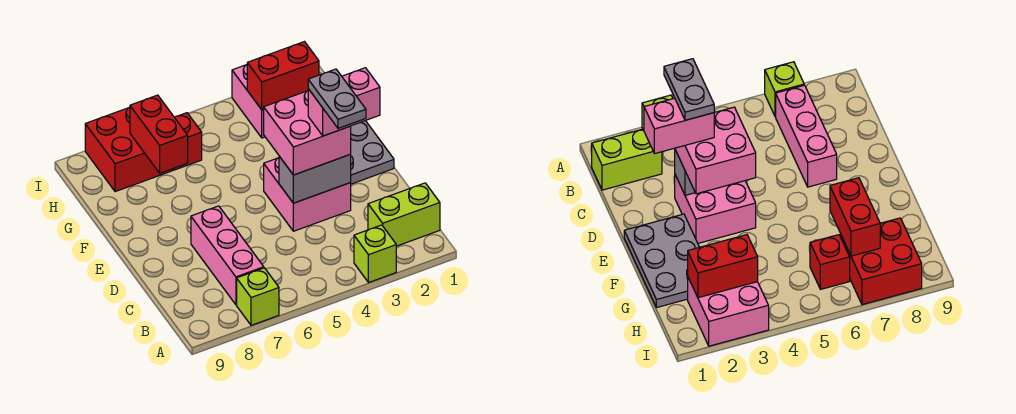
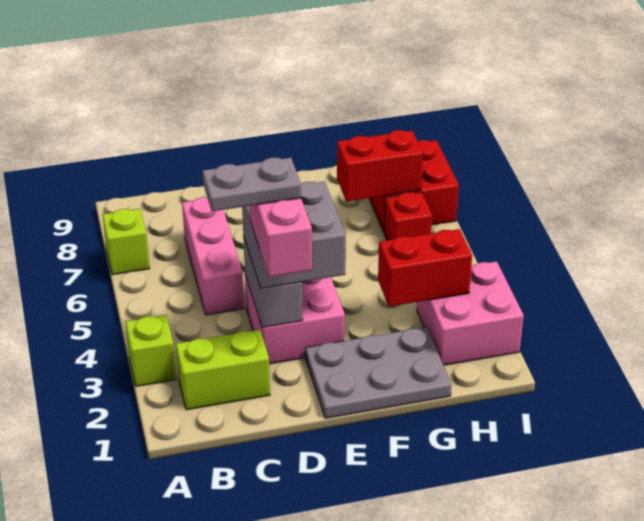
lime 1x2 brick [368,183,440,246] -> lime 1x2 brick turned to [176,330,270,410]
pink 1x3 brick [191,206,264,305] -> pink 1x3 brick turned to [182,197,244,315]
pink 2x2 brick [263,91,351,175] -> grey 2x2 brick [242,181,346,288]
red 1x2 brick [247,42,319,110] -> red 1x2 brick turned to [378,229,472,307]

